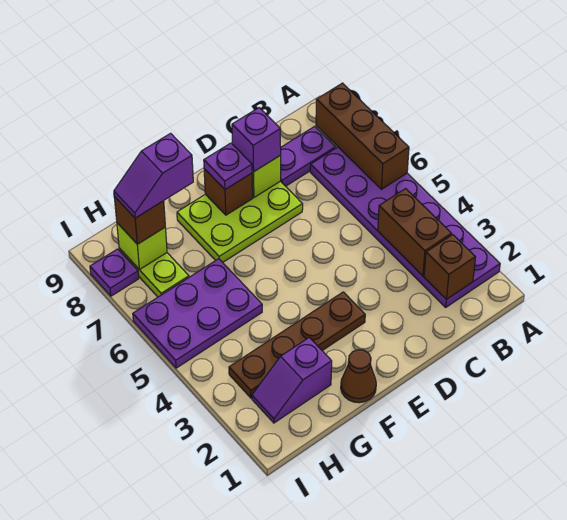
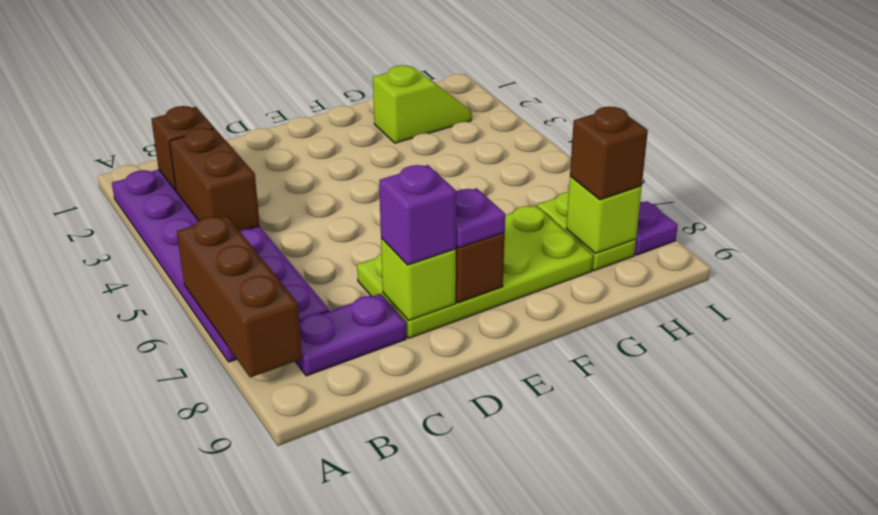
lime 2x3 plate [177,181,303,262] -> lime 2x4 plate [357,205,593,338]
brown 1x4 plate [229,292,365,398] -> none
brown 1x1 cone [341,350,376,403] -> none
purple 1x2 slope [252,337,332,423] -> lime 1x2 slope [373,65,472,143]
purple 2x3 plate [133,259,262,368] -> none
purple 1x2 slope [114,133,193,218] -> none

